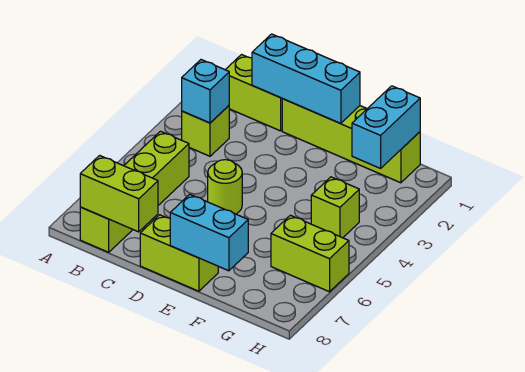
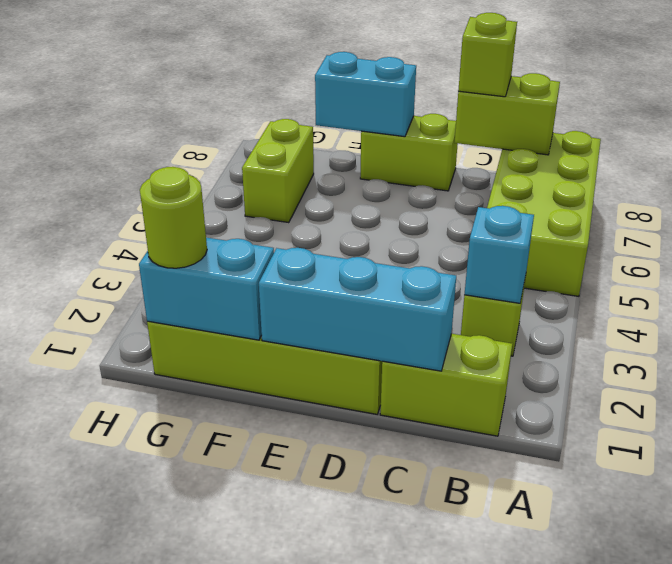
lime 1x4 brick [80,131,189,252] -> lime 2x4 brick [487,131,601,296]
lime 1x1 round brick [208,160,242,214] -> lime 1x1 round brick moved to [140,167,207,268]
cyan 1x2 brick [352,86,420,168] -> cyan 1x2 brick turned to [139,238,274,340]
lime 1x1 brick [311,177,359,238] -> lime 1x1 brick moved to [458,13,517,97]
lime 1x2 brick [271,215,349,292] -> lime 1x2 brick turned to [242,119,314,223]

